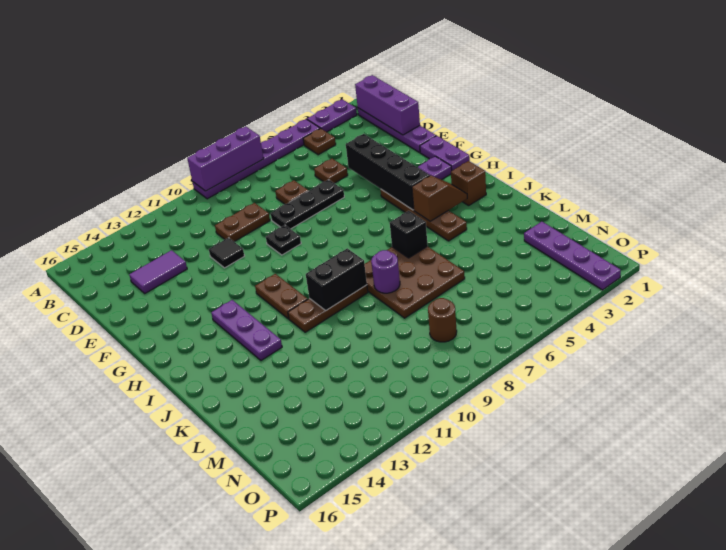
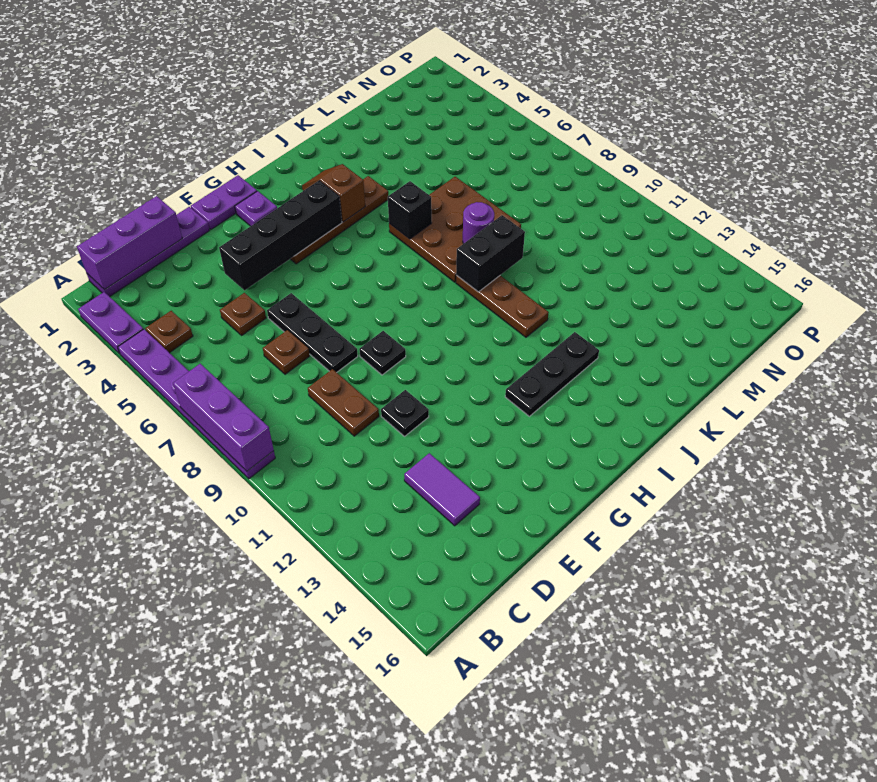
black 1x1 tile [209,238,244,268] -> black 1x1 plate [381,390,429,436]
brown 1x2 plate [255,274,308,319] -> none
purple 1x3 plate [211,300,282,361] -> black 1x3 plate [505,332,599,416]
brown 1x1 brick [451,161,486,206] -> none
black 1x2 brick [306,248,367,310] -> black 1x2 brick turned to [456,215,525,292]
purple 1x4 plate [524,222,621,290] -> none
brown 1x1 round brick [428,298,457,342] -> none

